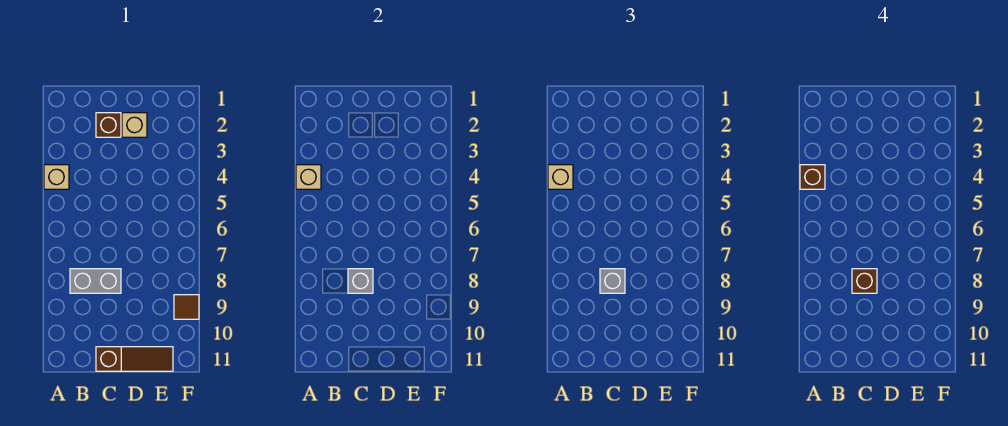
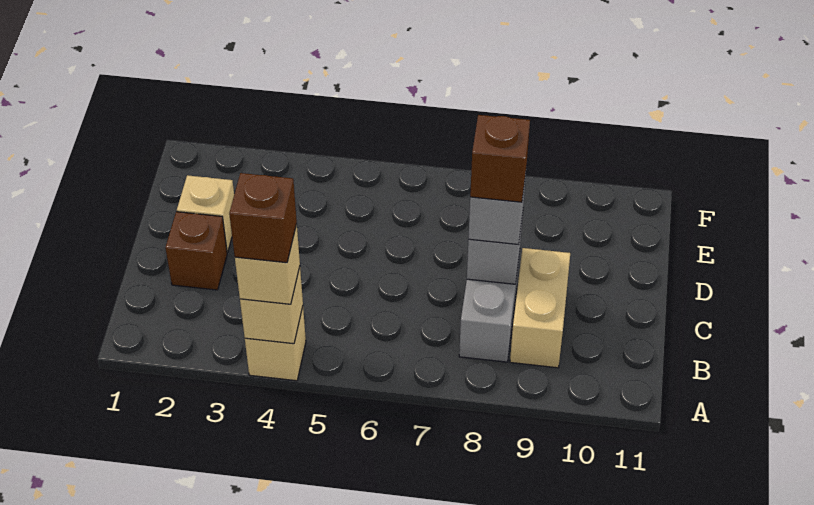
none -> tan 1x2 brick [510,248,570,368]
brown 1x3 slope [96,347,173,371] -> none
brown 1x1 tile [174,295,199,319] -> none

